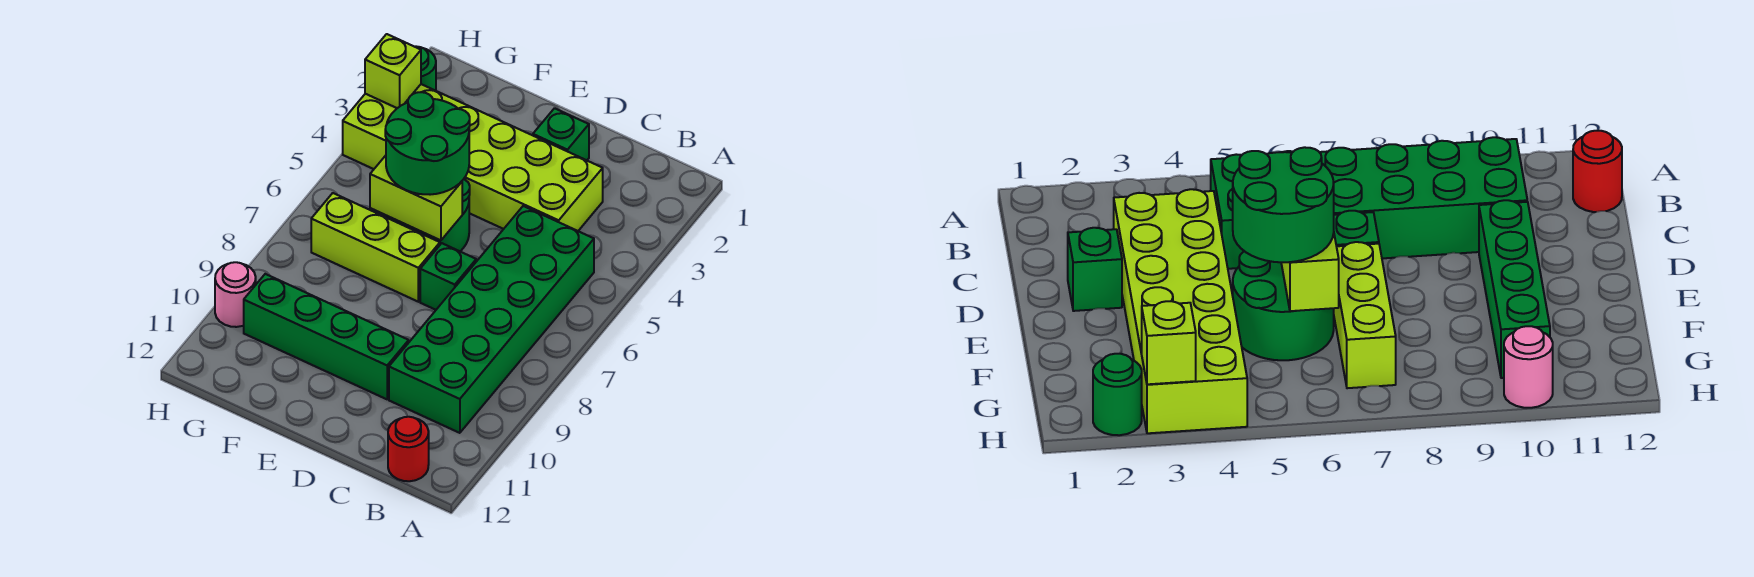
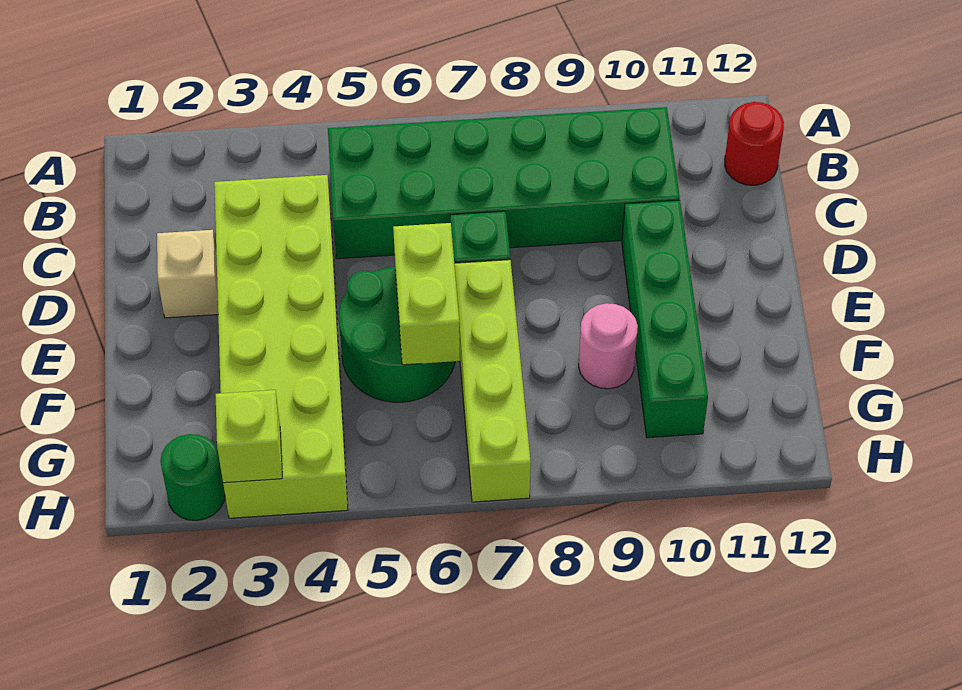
green 1x1 brick [533,108,589,160] -> tan 1x1 brick [157,230,218,318]
green 2x2 round brick [385,92,470,195] -> none
lime 1x3 brick [311,193,440,302] -> lime 1x4 brick [454,260,531,502]
pink 1x1 round brick [215,262,256,327] -> pink 1x1 round brick moved to [579,303,638,389]

